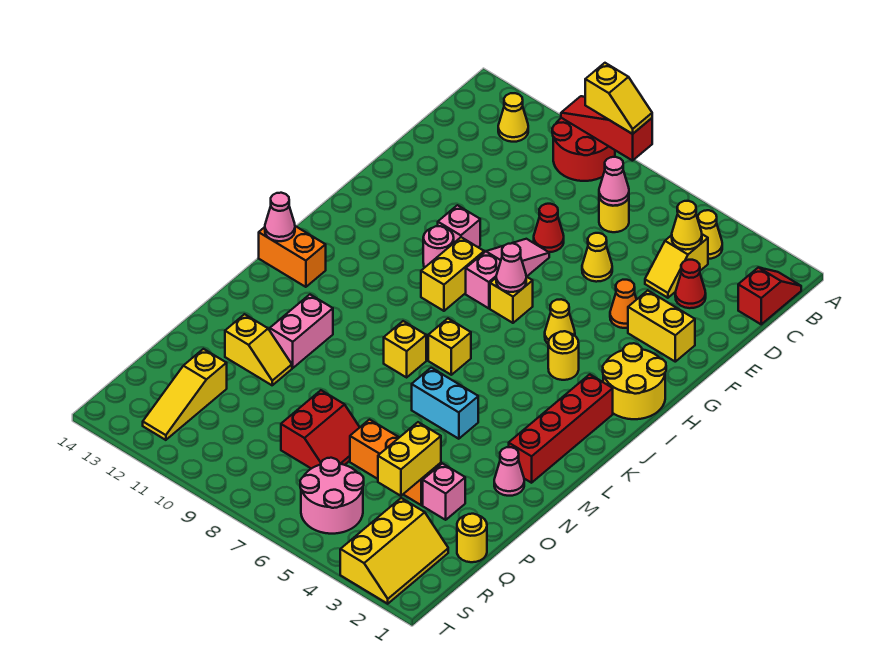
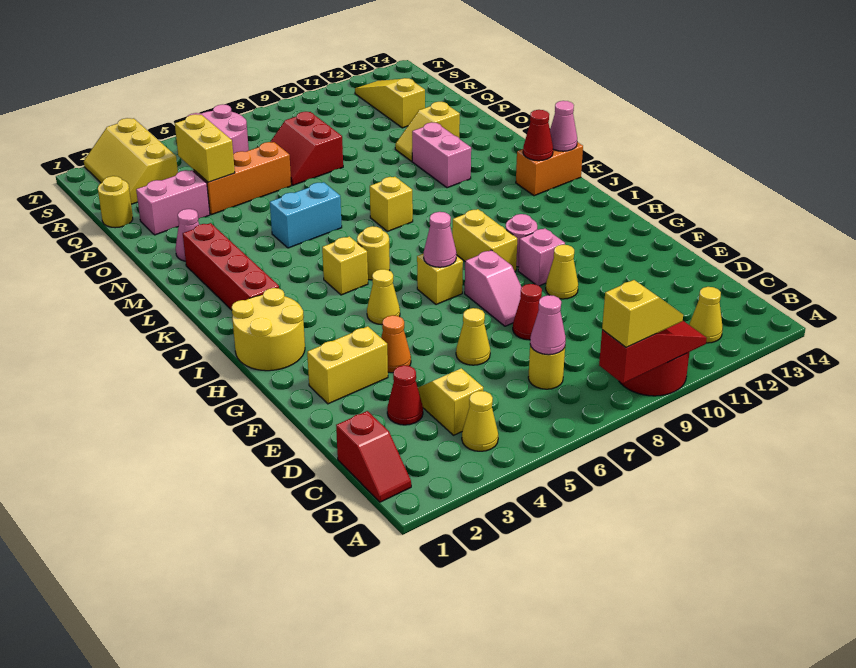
yellow 1x2 slope [585,63,652,134] -> yellow 1x2 slope turned to [602,280,683,348]
yellow 1x1 cone [672,201,702,250] -> yellow 1x1 cone moved to [546,245,578,299]
pink 1x3 slope [466,239,549,308] -> pink 1x2 slope [465,250,521,326]
yellow 1x1 round brick [548,331,579,380] -> yellow 1x1 round brick moved to [357,226,390,280]
yellow 1x1 brick [428,319,471,375] -> yellow 1x1 brick moved to [322,236,368,295]
none -> red 1x1 cone [523,110,553,161]
pink 1x1 brick [423,463,465,520] -> pink 1x2 brick [136,170,210,235]

